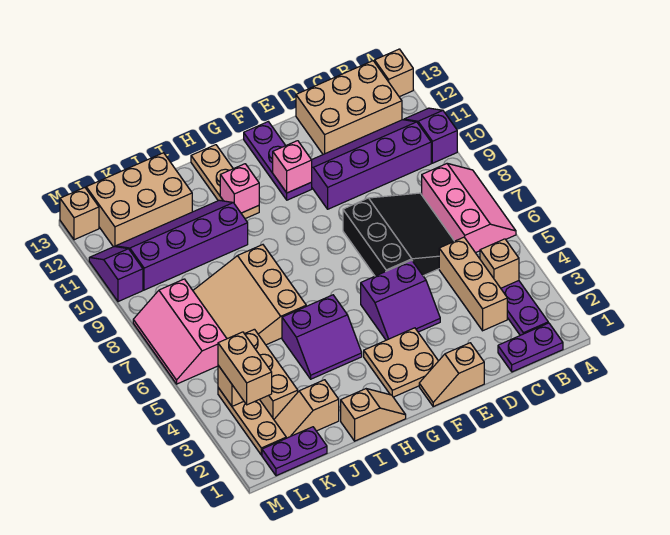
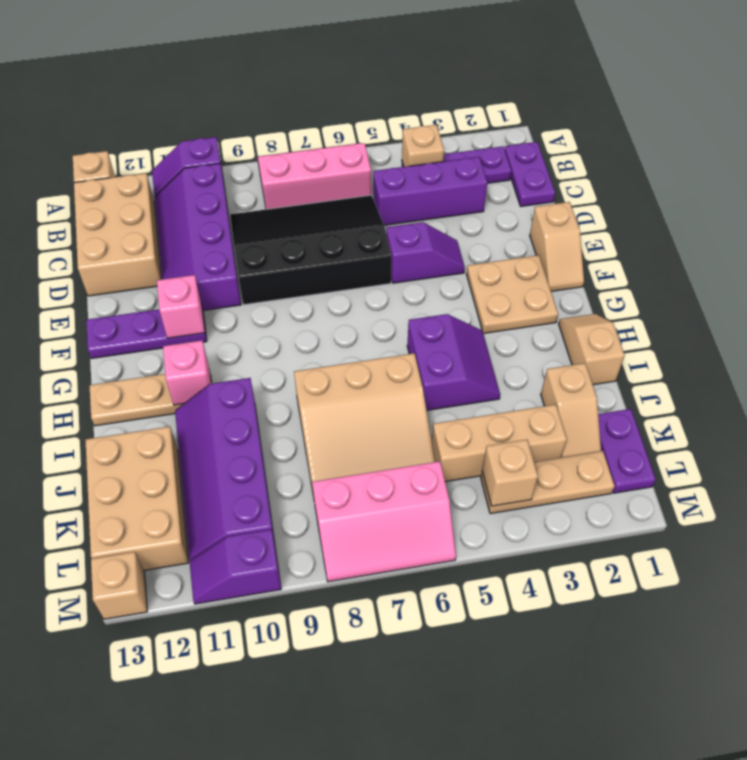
tan 1x3 brick [439,237,507,331] -> purple 1x3 brick [373,157,487,225]
black 3x3 slope [343,193,454,276] -> black 3x4 slope [230,195,391,305]
purple 2x2 slope [361,260,440,340] -> purple 1x2 slope [386,222,465,283]
tan 1x2 brick [218,332,272,405] -> none

